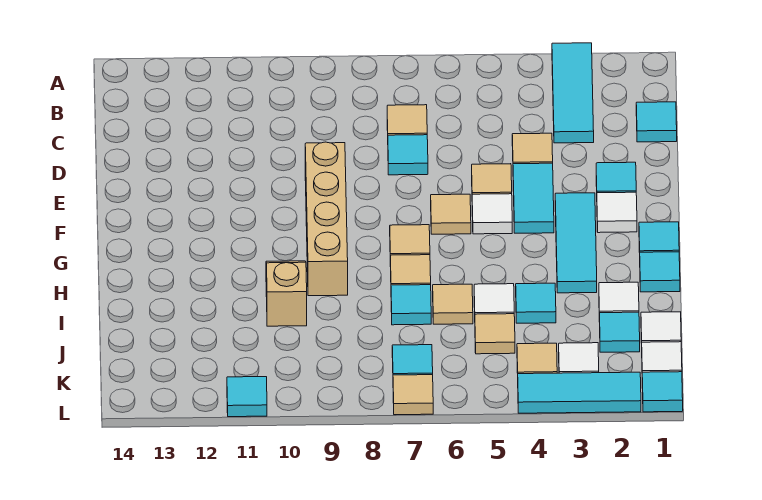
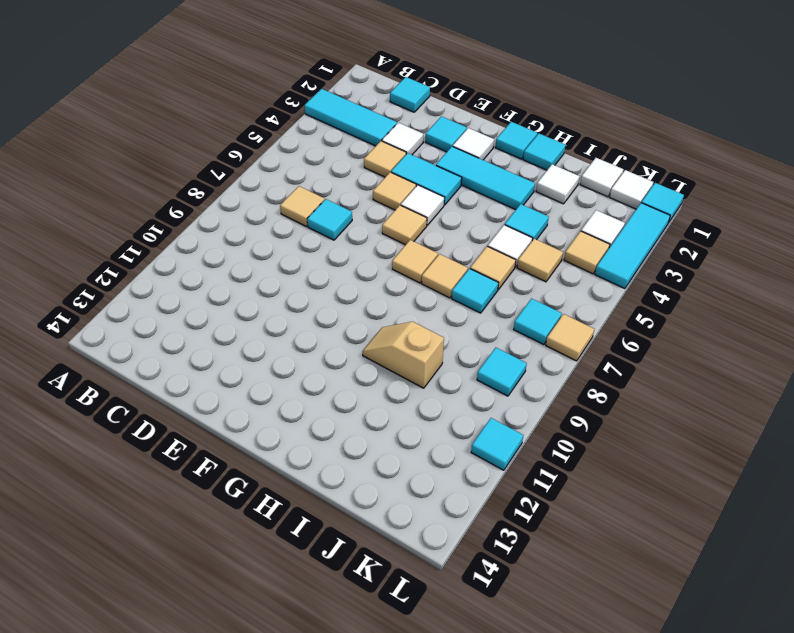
none -> white 1x1 tile [382,123,423,155]
tan 1x4 brick [305,142,348,296] -> none
cyan 1x1 tile [600,312,640,352] -> cyan 1x1 tile moved to [477,348,527,396]

